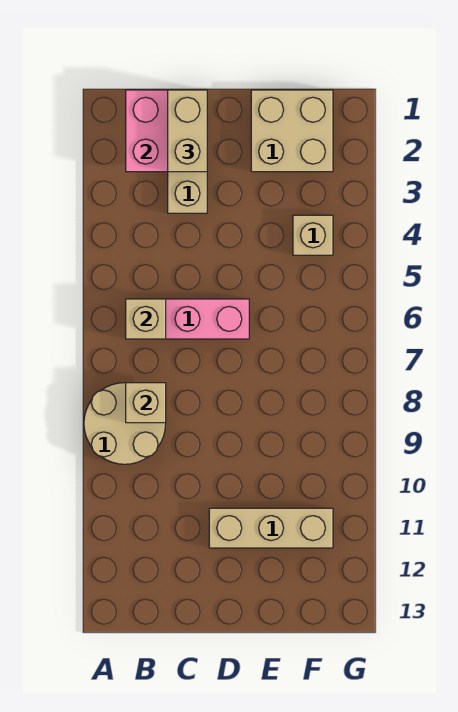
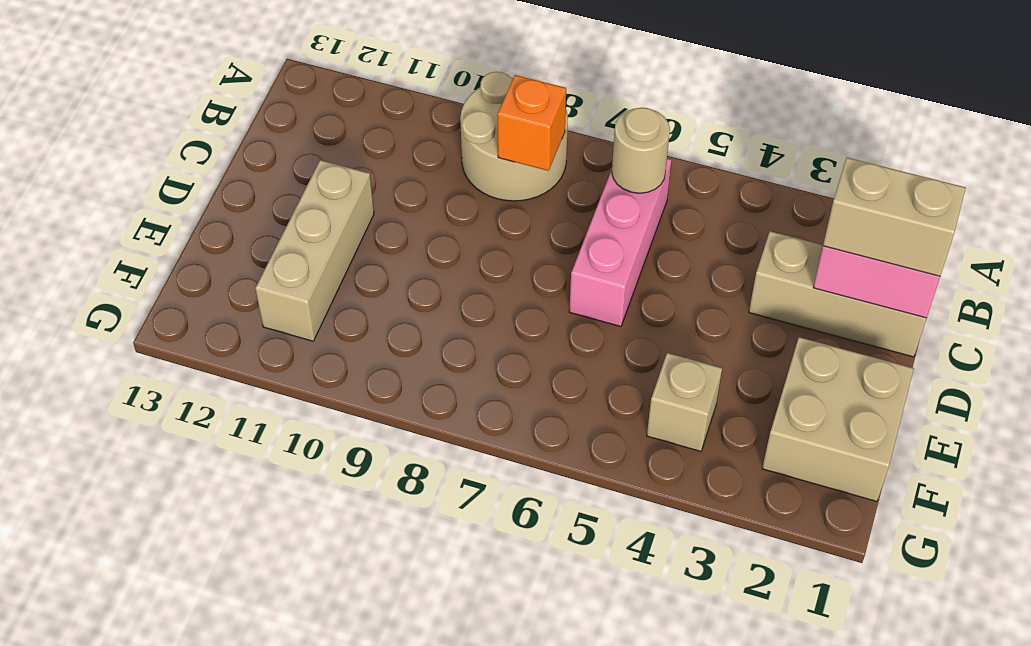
tan 1x1 brick [126,299,166,339] -> tan 1x1 round brick [612,108,670,193]
tan 1x1 brick [126,383,166,423] -> orange 1x1 brick [497,75,566,171]

